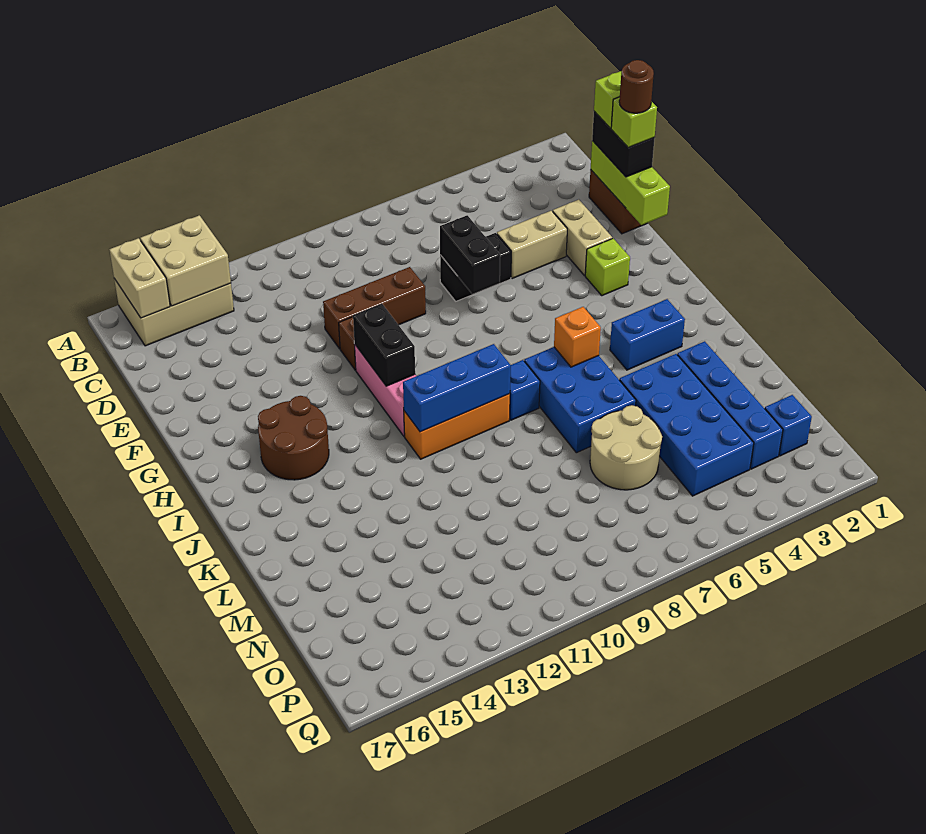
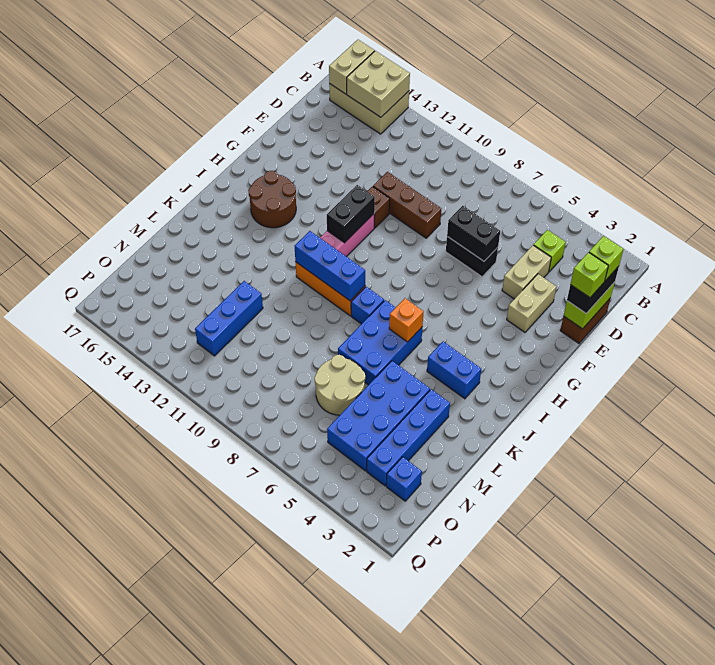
lime 1x3 brick [591,141,670,225] -> lime 1x2 brick [564,282,615,329]
brown 1x1 round brick [619,60,654,113] -> none
tan 1x2 brick [497,211,567,279] -> tan 1x2 brick turned to [502,245,551,299]
black 1x2 brick [440,215,500,294] -> black 1x2 brick turned to [447,206,500,261]
lime 1x1 brick [585,238,630,296] -> lime 1x1 brick moved to [534,230,566,272]
none -> blue 1x3 brick [195,281,263,356]

